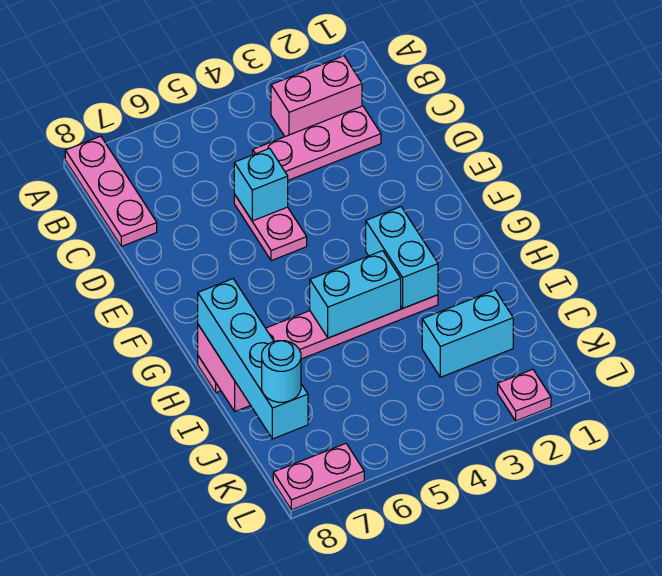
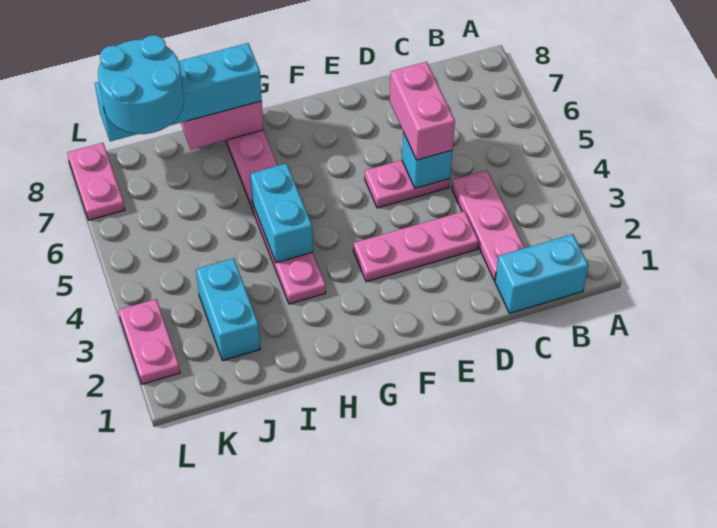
pink 1x3 plate [65,136,157,246] -> pink 1x3 plate moved to [353,211,479,282]
pink 1x2 brick [271,56,362,136] -> pink 1x2 brick moved to [390,62,455,160]
cyan 1x2 brick [366,207,438,308] -> cyan 1x2 brick moved to [495,234,589,313]
cyan 1x1 round brick [262,341,301,402] -> cyan 2x2 round brick [98,35,184,134]
pink 1x1 plate [498,369,551,421] -> pink 1x2 plate [119,299,180,384]

